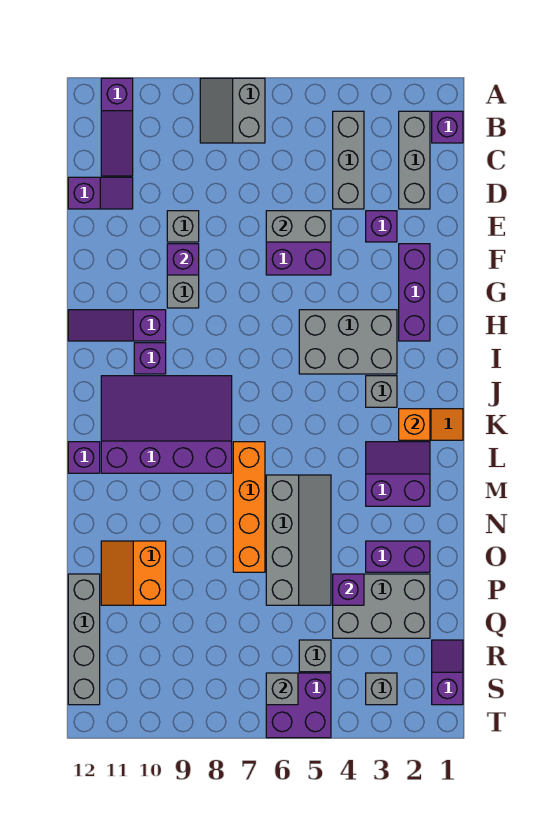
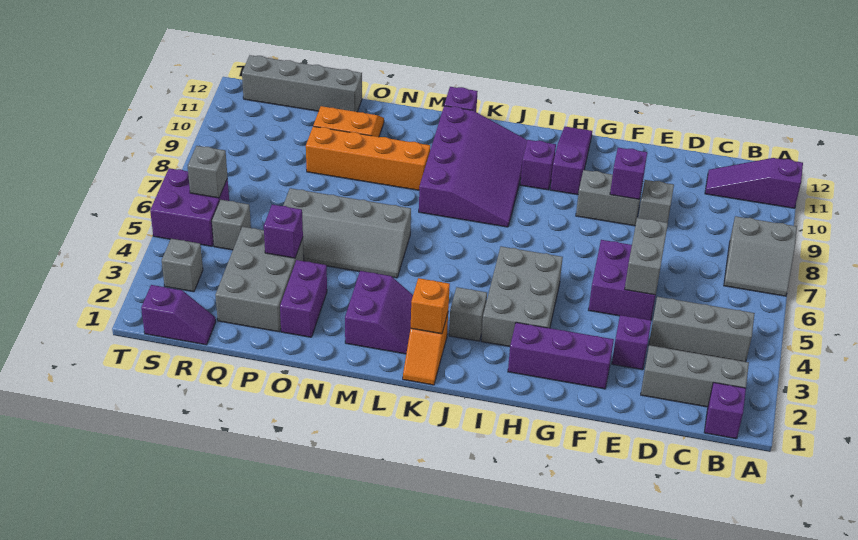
grey 2x2 slope [200,78,265,143] -> grey 2x2 slope turned to [724,216,797,296]
purple 1x2 slope [68,177,133,209] -> none
orange 1x4 brick [233,442,265,572] -> orange 1x4 brick moved to [306,126,430,190]

